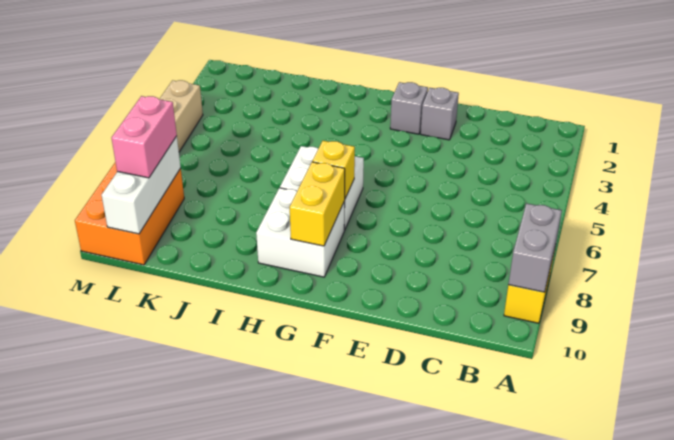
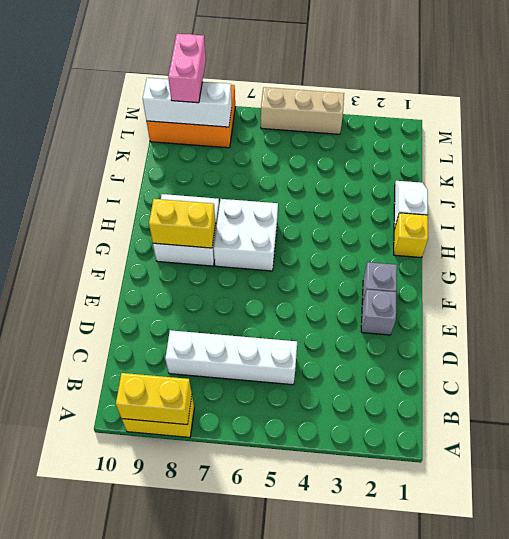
grey 1x2 brick [508,203,562,292] -> yellow 1x2 brick [116,373,192,425]
none -> white 1x4 brick [165,330,297,385]
yellow 1x1 brick [312,141,355,198] -> yellow 1x1 brick moved to [394,213,428,258]
none -> white 1x2 slope [394,181,428,230]
pink 1x2 brick [112,96,177,178] -> pink 1x2 brick turned to [168,34,206,103]

